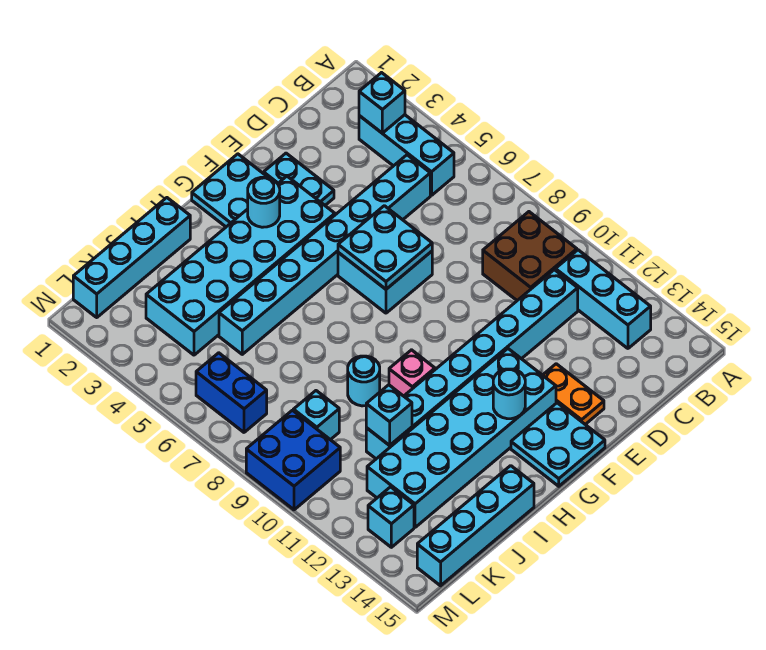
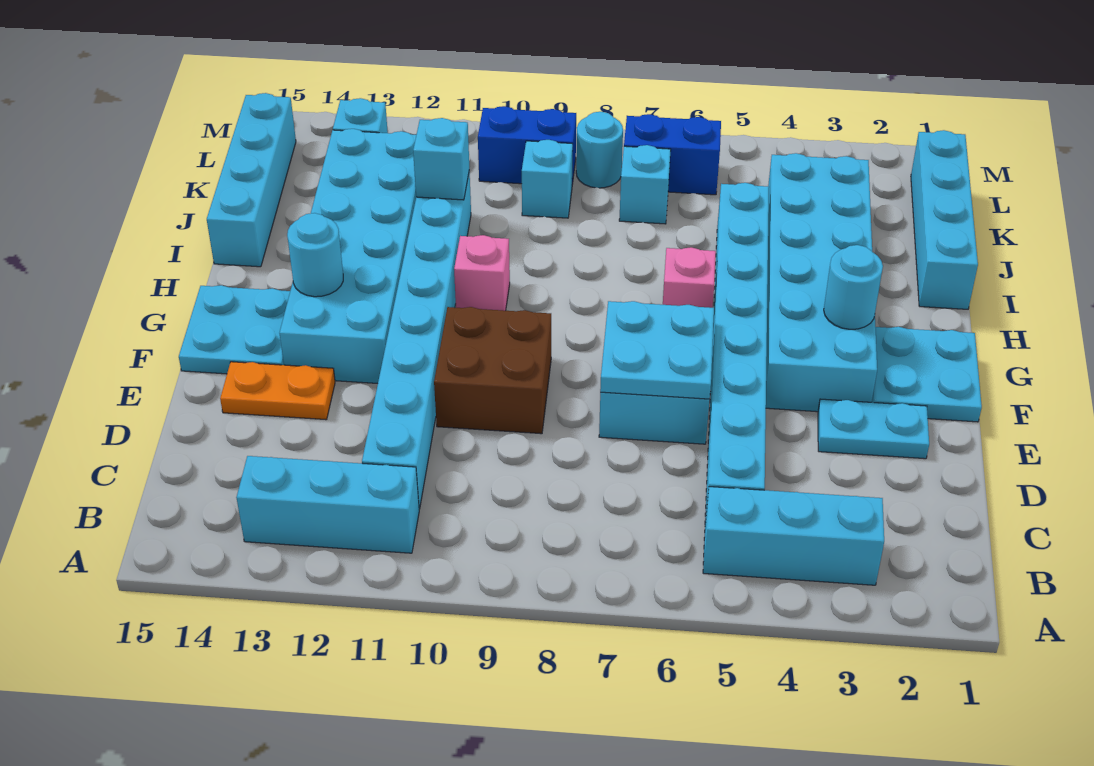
cyan 1x1 brick [359,73,405,133] -> cyan 1x1 brick moved to [619,145,671,224]
brown 2x2 brick [483,212,577,300] -> brown 2x2 brick moved to [434,307,551,434]
none -> pink 1x1 brick [663,247,716,308]
cyan 1x1 round brick [348,356,380,406] -> cyan 1x1 round brick moved to [576,112,623,188]
blue 2x2 brick [246,410,340,510] -> blue 1x2 brick [478,106,576,184]

